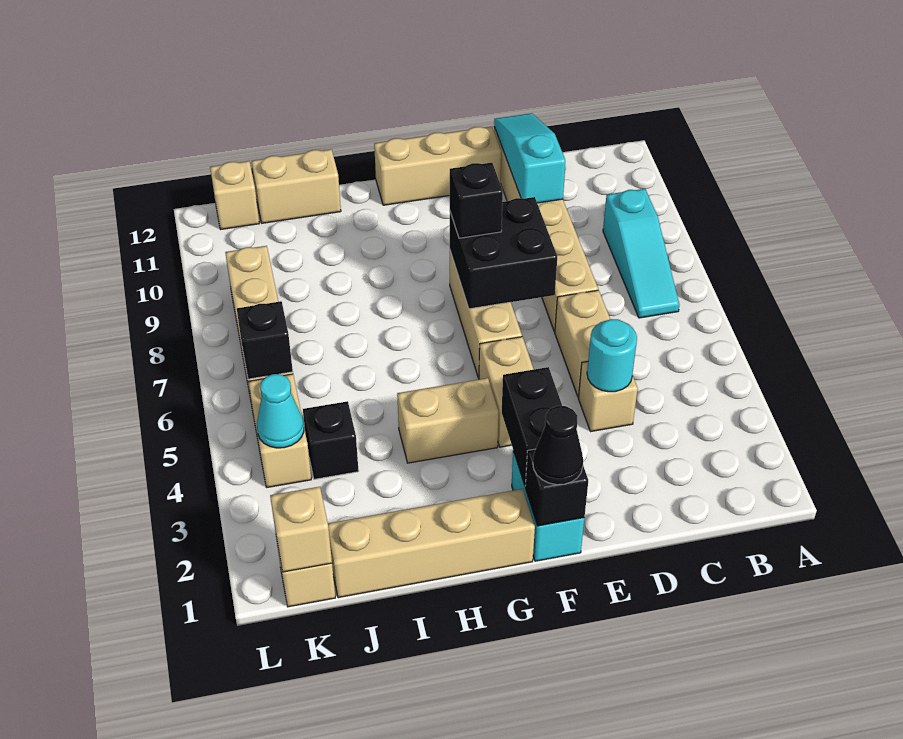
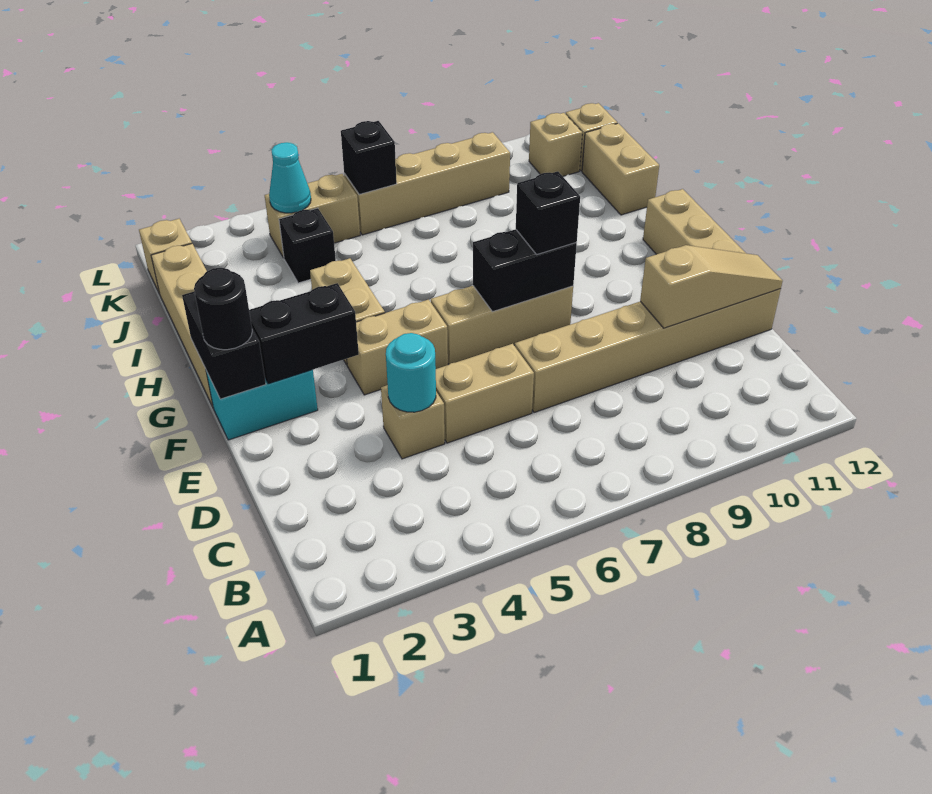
cyan 1x3 slope [603,189,679,318] -> none
cyan 1x3 slope [494,113,566,203] -> tan 1x3 slope [640,245,783,328]
black 2x2 brick [450,197,557,309] -> black 1x2 brick [473,229,577,312]
black 1x1 brick [525,449,588,526] -> black 1x2 brick [182,292,266,399]
black 1x1 cone [533,406,583,485] -> black 1x1 round brick [194,268,252,350]
tan 1x1 brick [270,487,332,572] -> tan 1x1 brick moved to [529,113,582,176]

